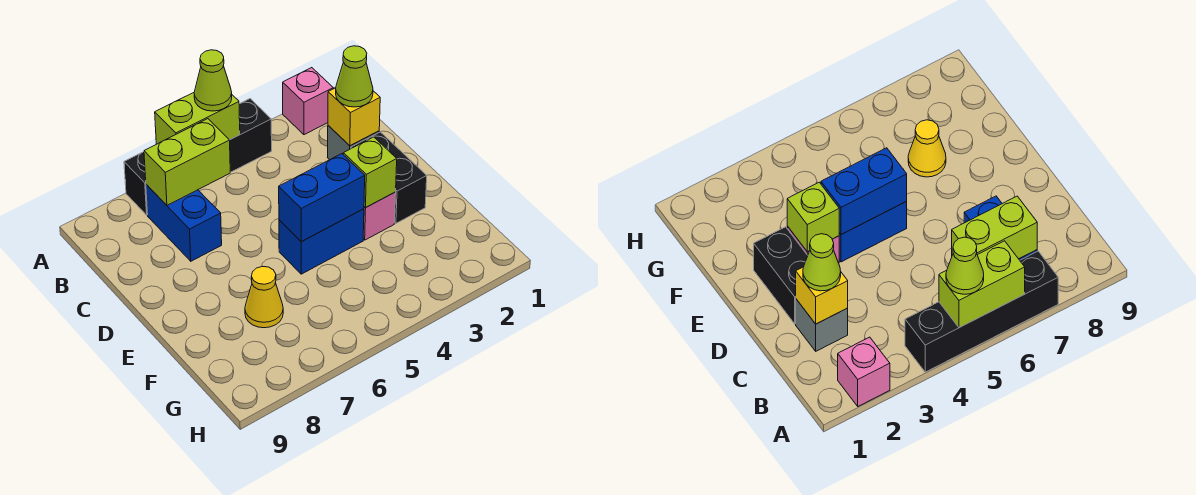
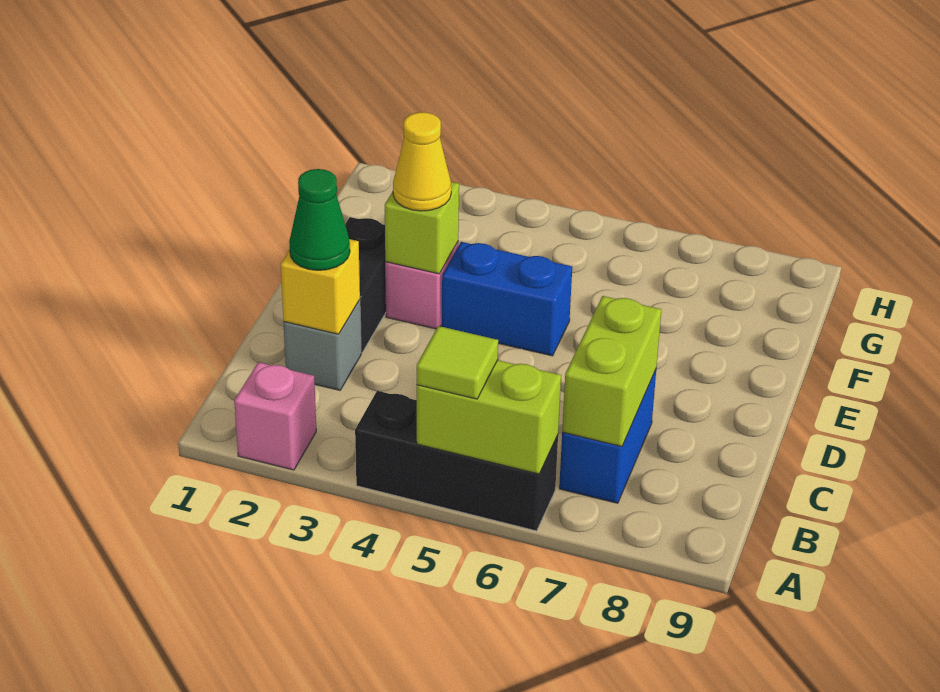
black 1x4 brick [124,99,272,215] -> black 1x3 brick [355,391,558,531]
lime 1x1 cone [194,50,232,111] -> lime 1x1 tile [417,326,498,399]
lime 1x2 brick [144,119,230,205] -> lime 1x2 brick turned to [562,296,661,447]
lime 1x1 cone [336,46,373,107] -> green 1x1 cone [289,169,350,270]
blue 1x2 brick [279,154,365,242] -> none
yellow 1x1 cone [245,266,283,328] -> yellow 1x1 cone moved to [393,112,451,211]

